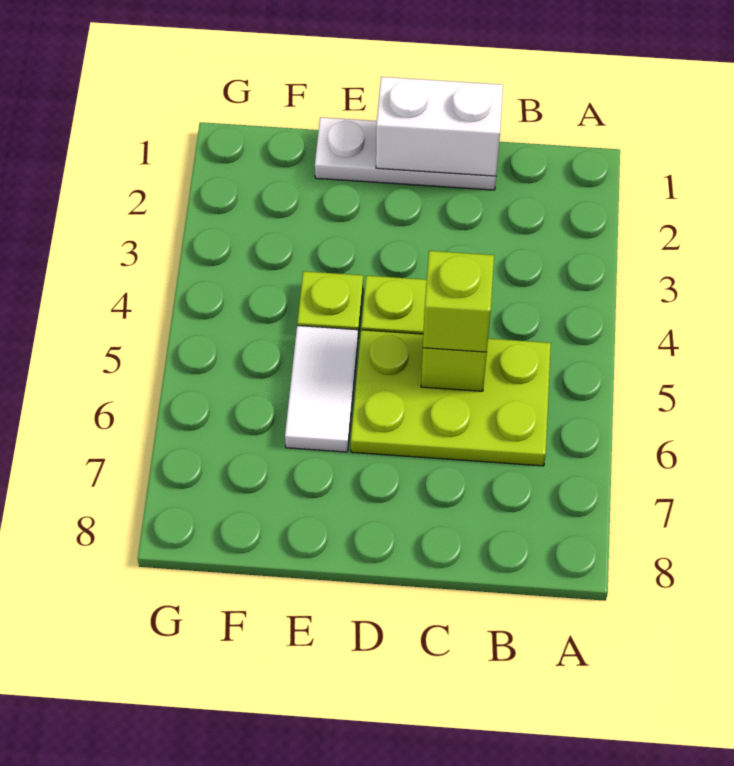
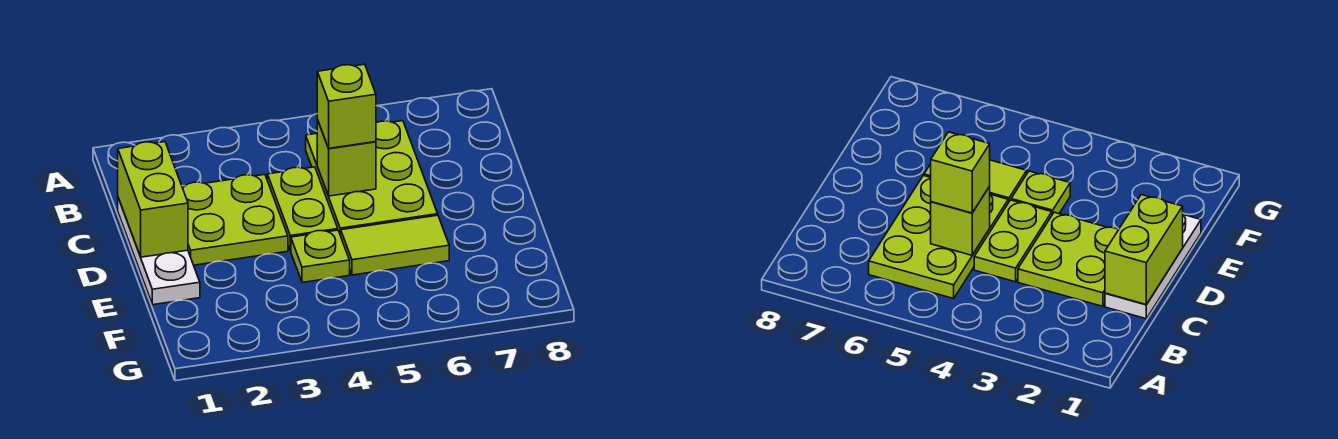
white 1x2 brick [376,77,503,176] -> lime 1x2 brick [118,142,188,257]
none -> lime 2x2 plate [182,174,288,265]
white 1x2 tile [285,326,358,452] -> lime 1x2 tile [341,215,449,275]

